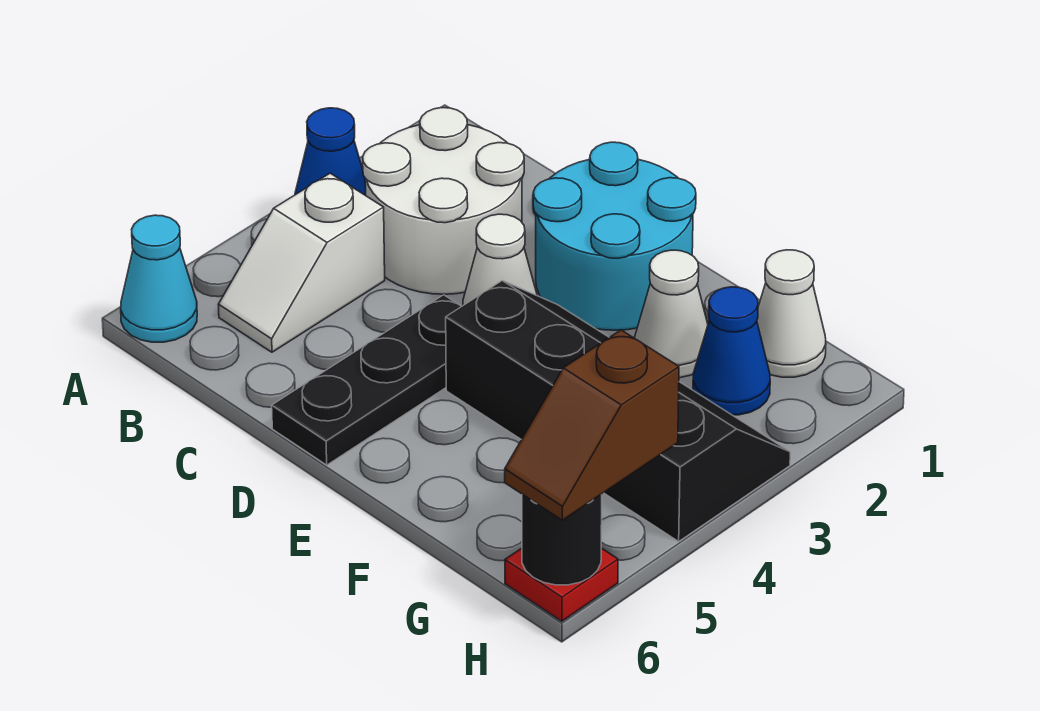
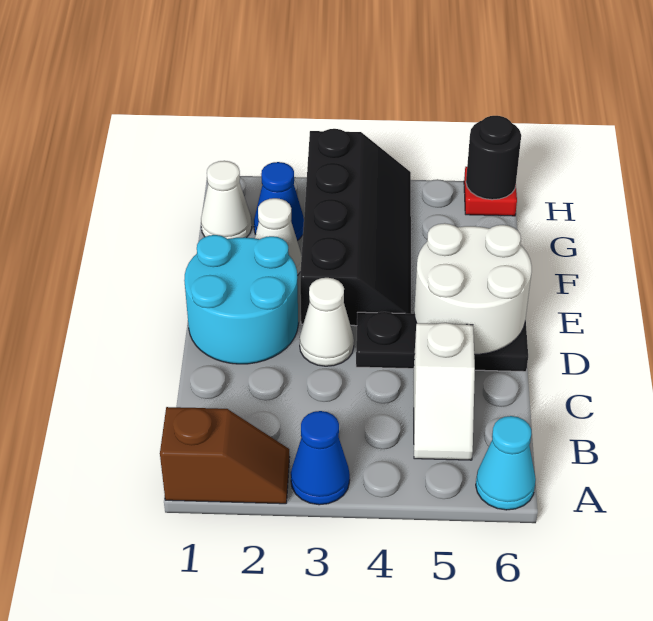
white 2x2 round brick [363,108,524,294] -> white 2x2 round brick moved to [414,223,532,354]
white 1x2 slope [218,173,385,352] -> white 1x2 slope turned to [414,323,475,460]
black 2x4 slope [446,281,790,541] -> black 2x4 slope turned to [300,129,411,326]
brown 1x2 slope [505,330,679,520] -> brown 1x2 slope moved to [160,407,290,504]

